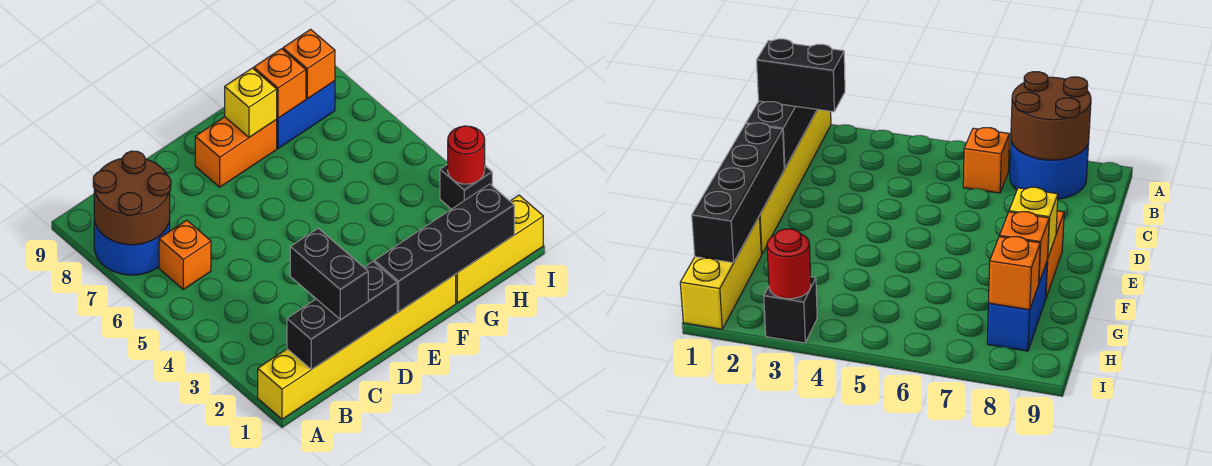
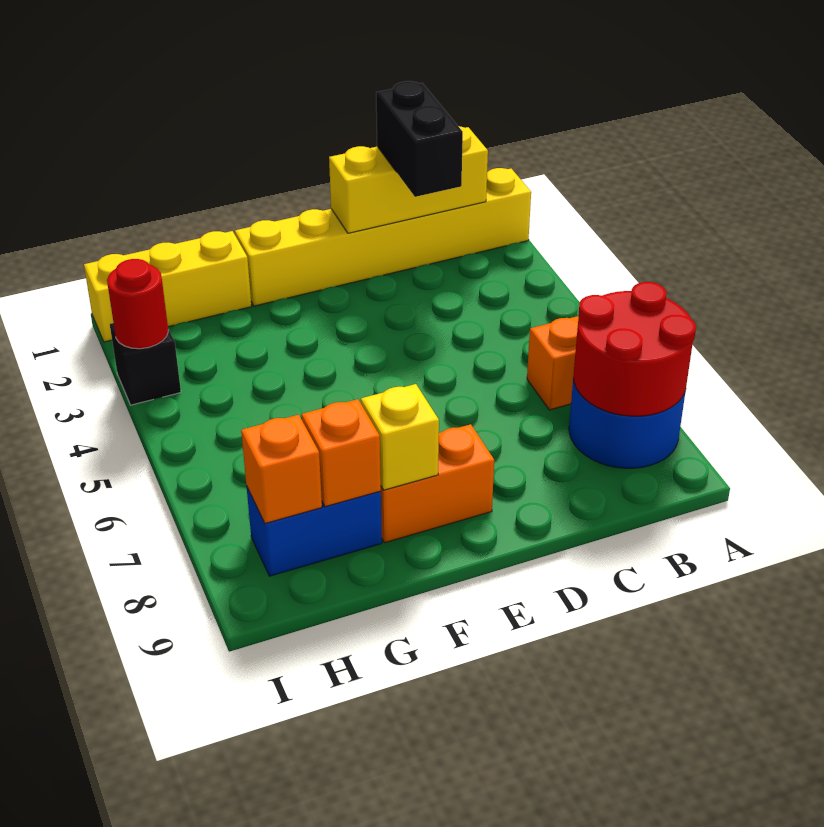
brown 2x2 round brick [93,151,171,245] -> red 2x2 round brick [573,282,696,416]
black 1x3 brick [287,262,397,369] -> yellow 1x3 brick [329,126,488,233]
black 1x4 brick [374,184,514,311] -> none

